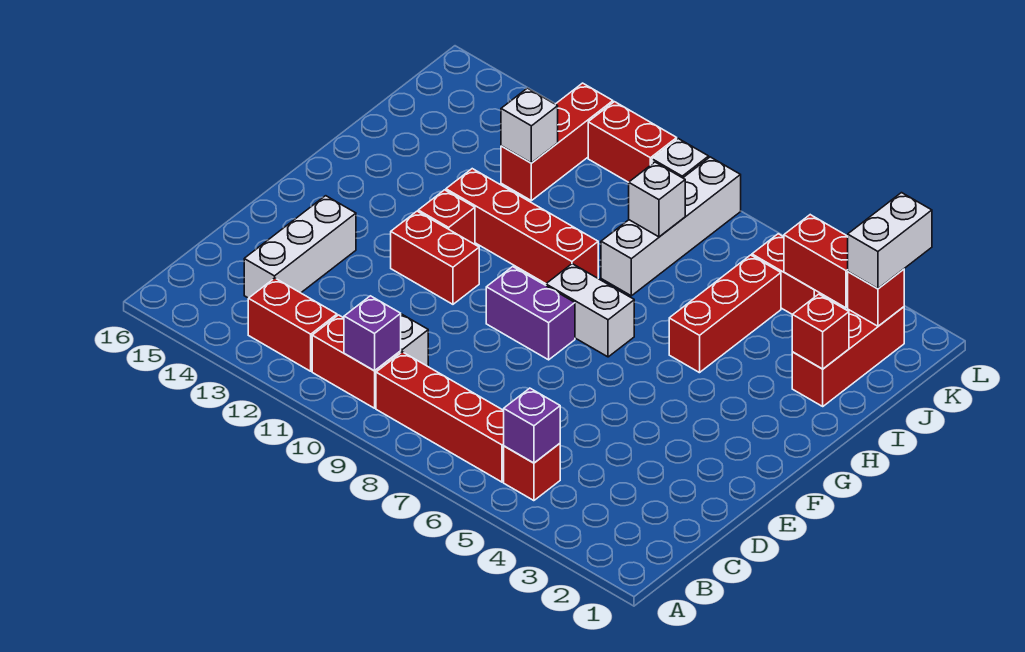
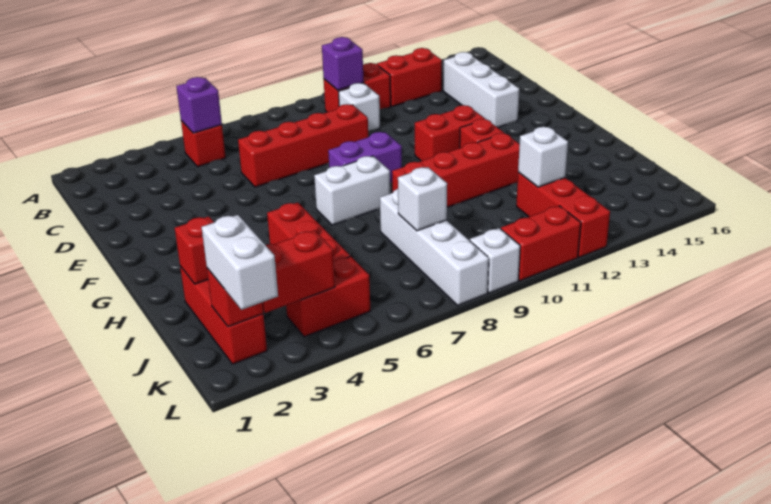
red 1x4 brick [376,352,504,482] -> red 1x4 brick moved to [238,104,368,187]

